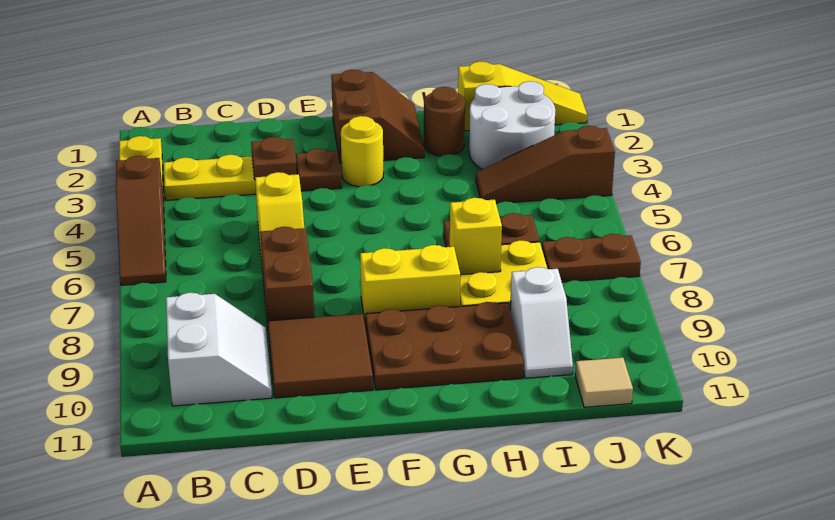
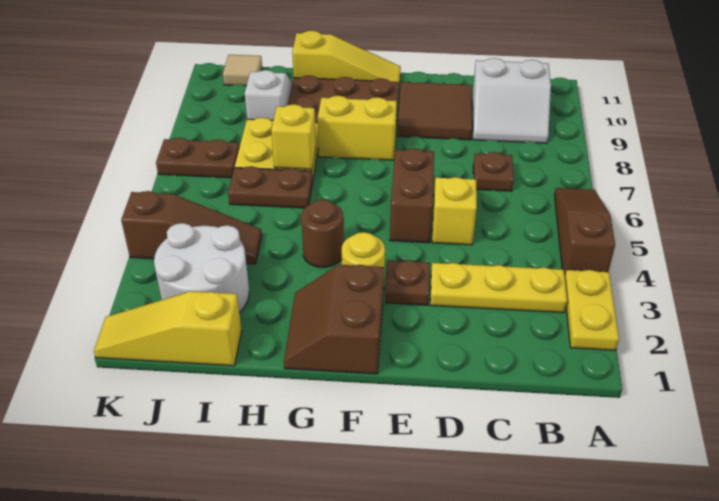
white 2x2 slope [166,293,272,406] -> white 2x2 slope turned to [472,58,551,143]
brown 1x1 plate [251,137,297,179] -> brown 1x1 plate moved to [473,152,514,191]
brown 1x2 brick [260,227,314,324] -> brown 1x2 brick moved to [390,148,434,243]
none -> yellow 1x3 slope [292,31,401,85]
brown 1x1 round brick [424,87,465,156] -> brown 1x1 round brick moved to [301,200,344,267]

